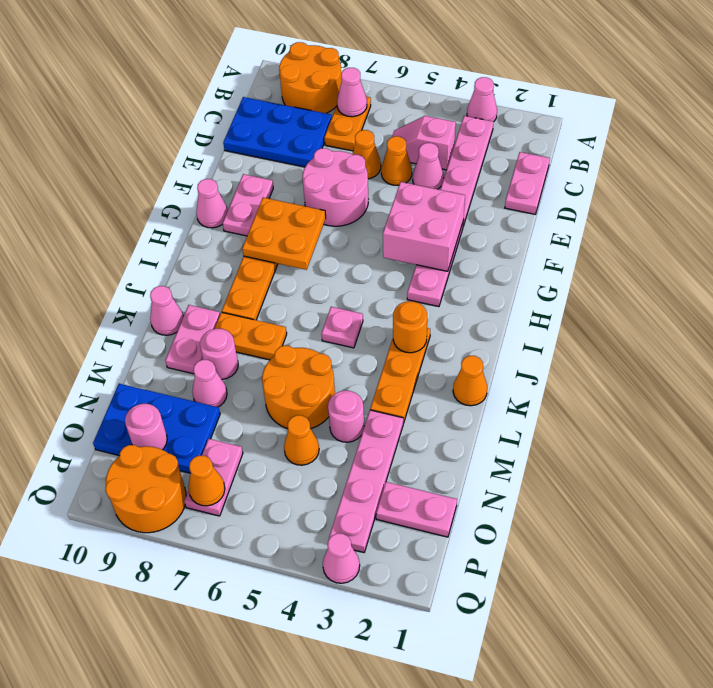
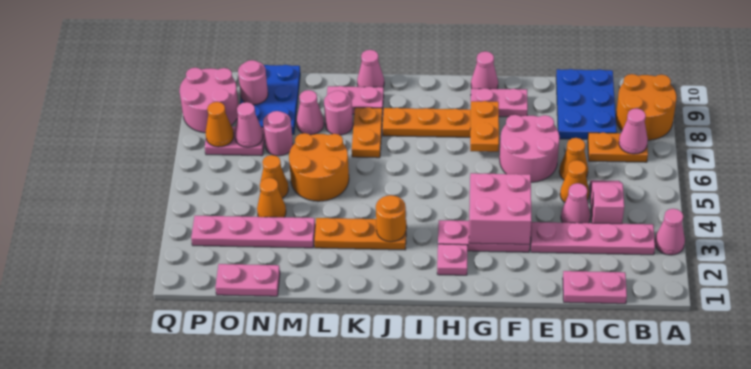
orange 2x2 plate [242,198,326,270] -> orange 1x2 plate [470,101,499,152]
pink 1x1 plate [322,307,363,348] -> pink 1x1 plate moved to [437,244,468,275]
orange 1x1 cone [453,356,487,406] -> orange 1x1 cone moved to [257,178,286,217]
pink 1x1 round brick [328,391,364,442] -> pink 1x1 round brick moved to [263,111,293,156]
pink 1x2 plate [376,482,457,537] -> pink 1x2 plate turned to [215,264,280,296]
orange 2x2 round brick [105,445,186,533] -> pink 2x2 round brick [179,68,239,133]
pink 1x1 cone [323,533,360,583] -> pink 1x1 cone moved to [235,102,263,147]

